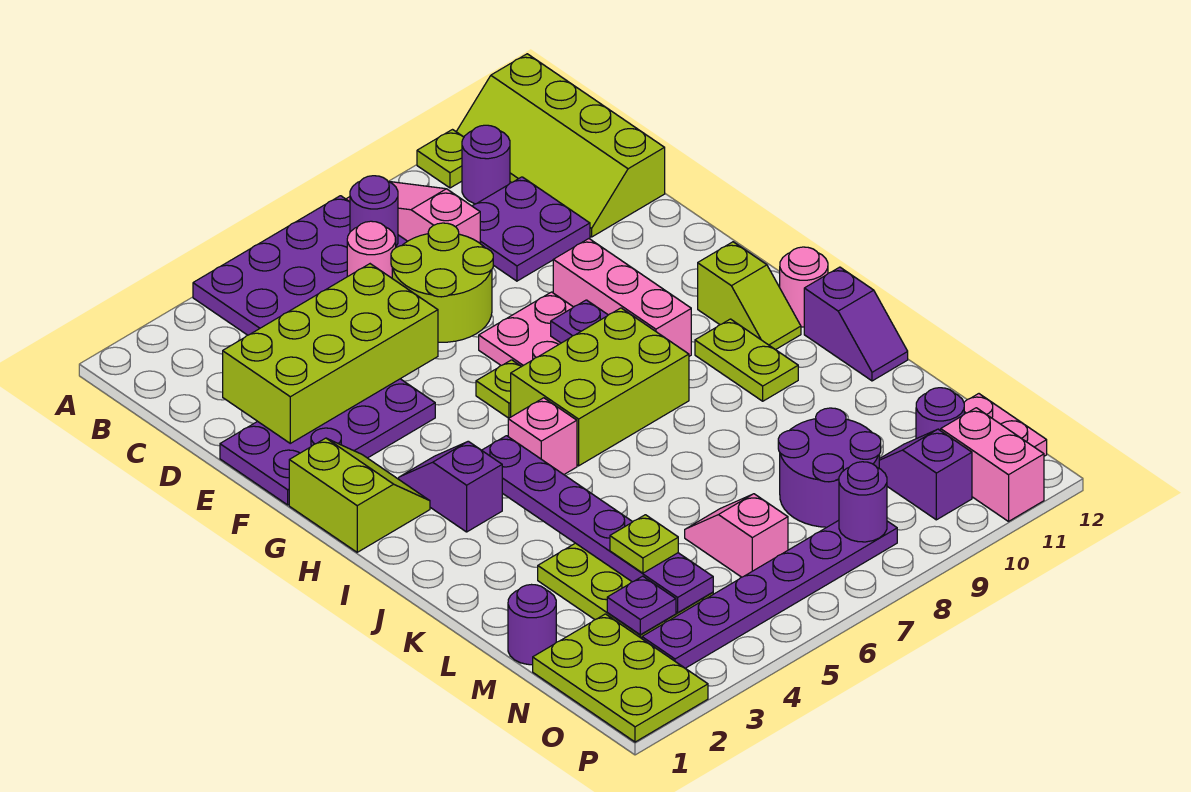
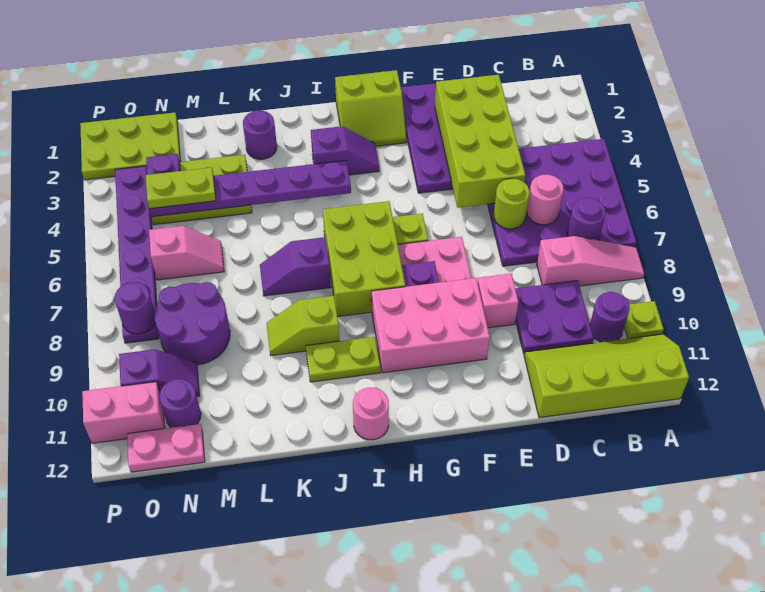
lime 2x2 round brick [391,223,493,342] -> lime 1x1 round brick [494,179,530,229]
pink 1x3 brick [553,239,691,356] -> pink 2x3 brick [372,278,490,373]
lime 1x2 slope [698,242,801,350] -> lime 1x2 slope moved to [267,296,339,356]
pink 1x1 brick [508,398,577,474] -> pink 1x1 brick moved to [478,274,518,328]
purple 1x2 slope [804,267,908,381] -> purple 1x2 slope moved to [260,237,331,296]
purple 1x1 round brick [508,585,556,665] -> purple 1x1 round brick moved to [243,110,277,159]
lime 1x1 plate [610,515,678,573] -> lime 1x2 plate [146,167,216,209]

